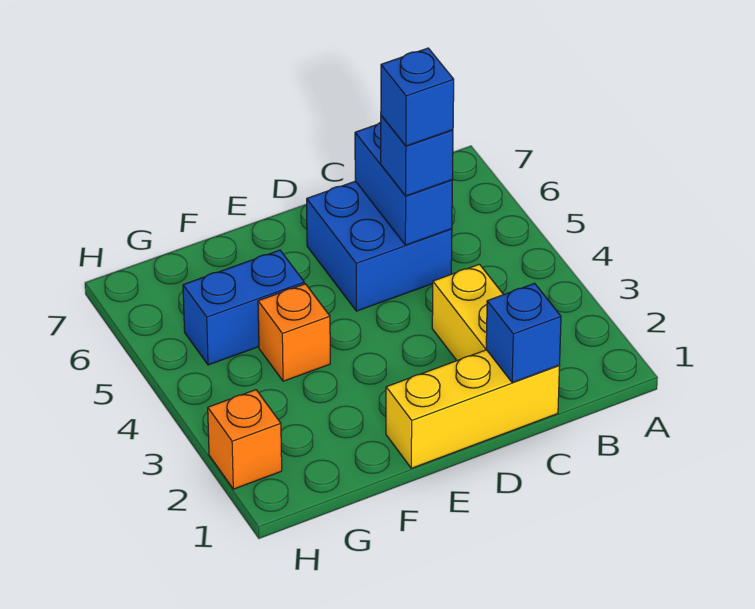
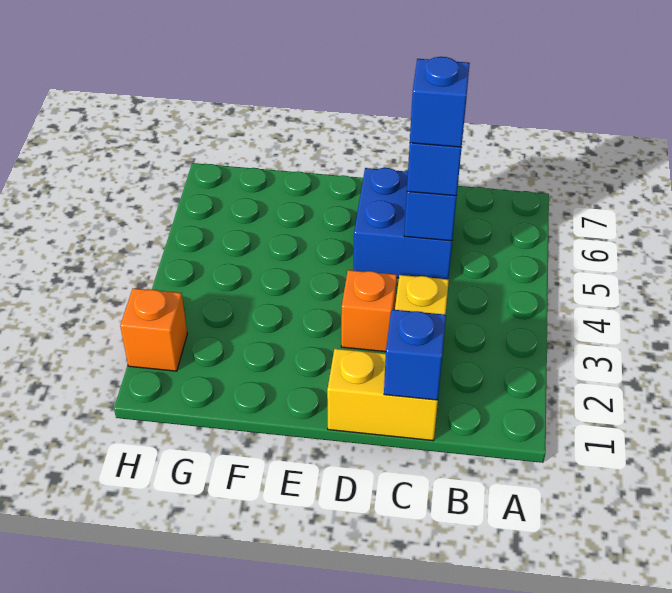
yellow 1x3 brick [386,350,560,468] -> yellow 1x2 brick [327,349,438,441]
orange 1x1 brick [258,284,330,381] -> orange 1x1 brick moved to [341,270,397,352]
blue 1x2 brick [183,250,304,365] -> none

